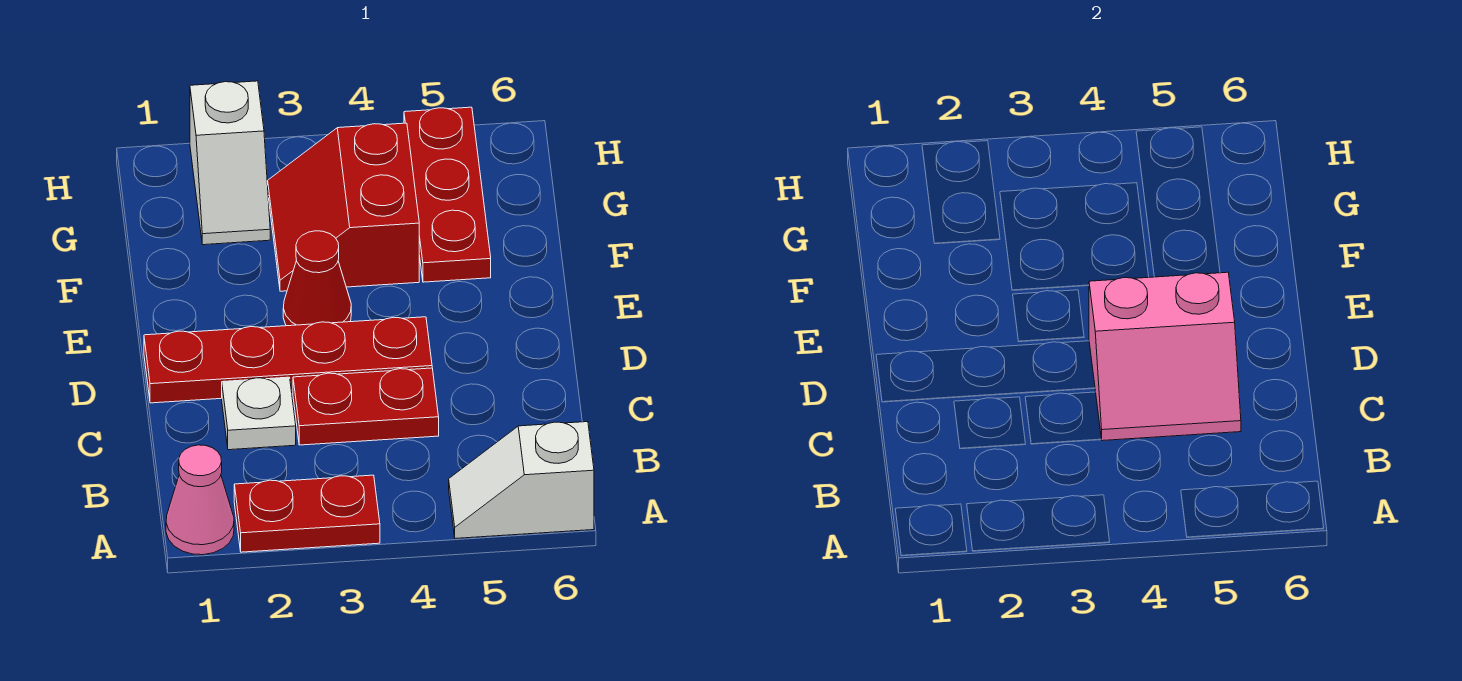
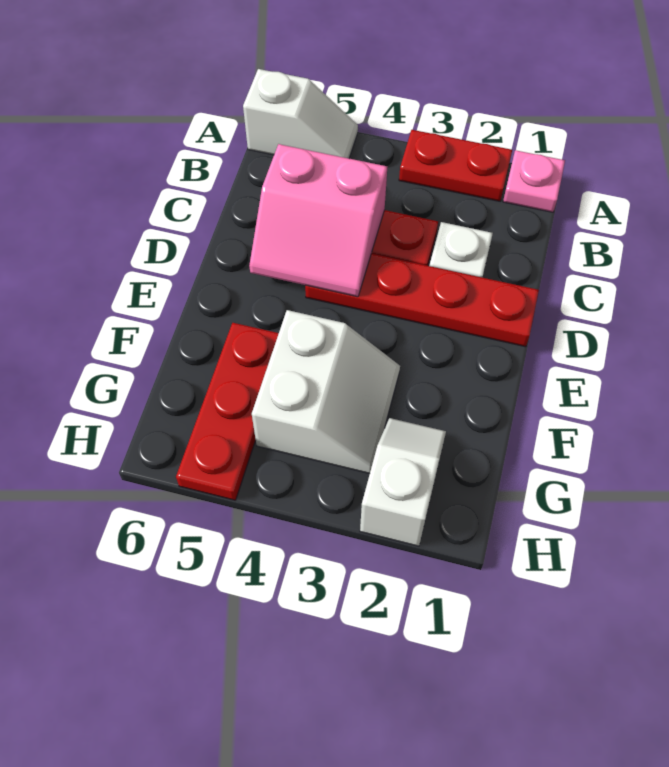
pink 1x1 cone [166,445,234,555] -> pink 1x1 plate [503,150,565,212]
pink 2x2 slope [1089,272,1241,441] -> pink 2x2 slope turned to [249,144,387,297]
red 1x1 cone [283,231,351,326] -> none
red 2x2 slope [268,123,419,291] -> white 2x2 slope [252,310,400,474]

